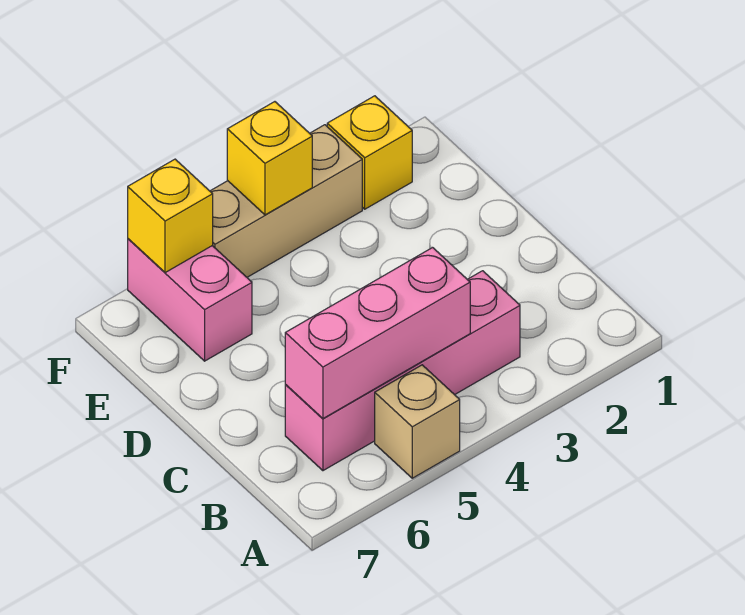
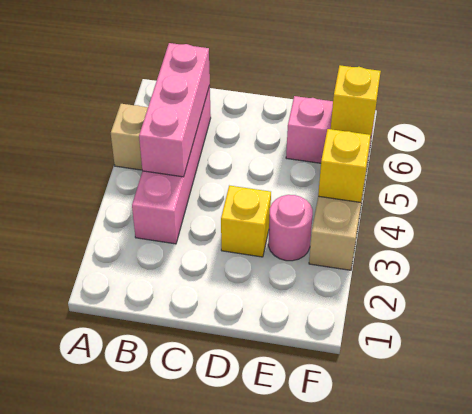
none -> pink 1x1 round brick [268,195,313,261]
yellow 1x1 brick [327,96,412,209] -> yellow 1x1 brick moved to [221,186,271,257]

